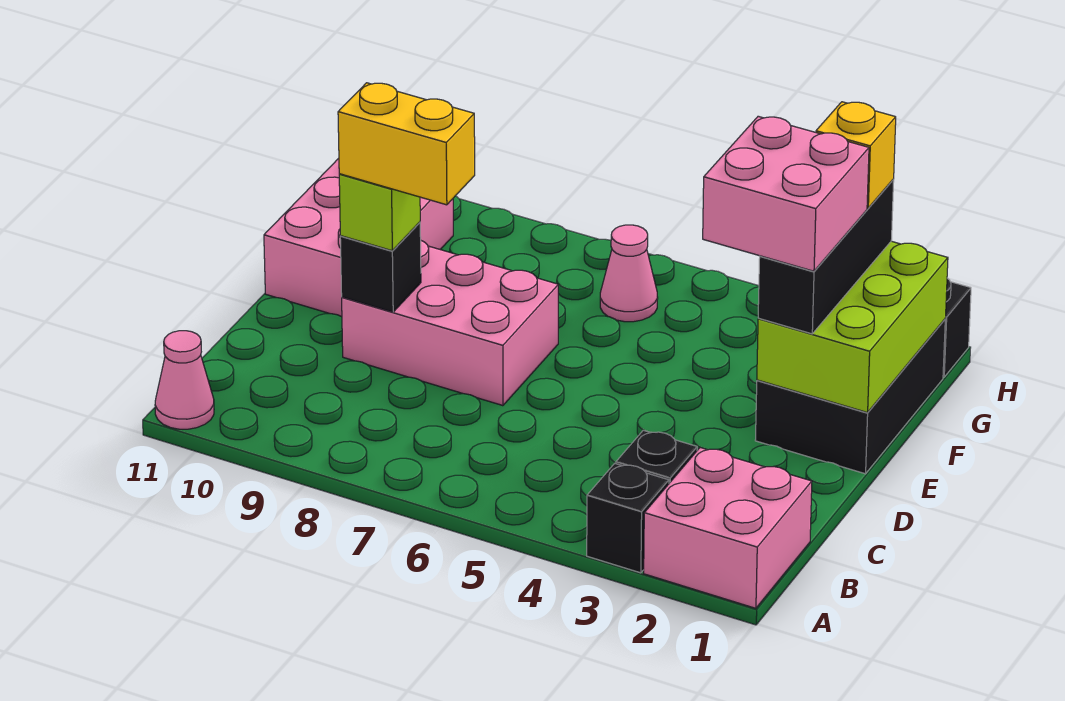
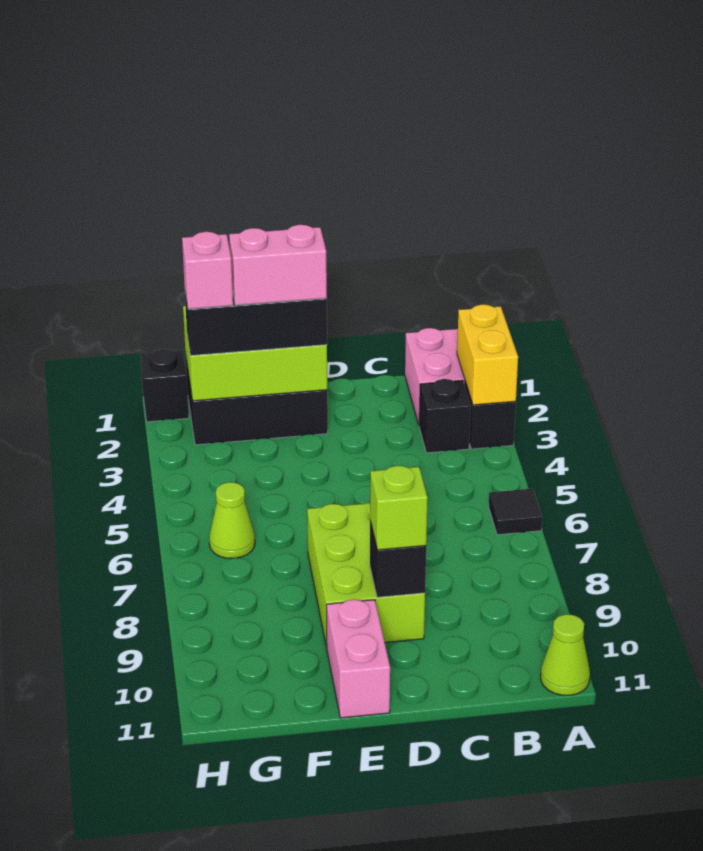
none -> black 1x1 tile [488,489,542,535]
pink 1x1 cone [155,331,214,429] -> lime 1x1 cone [541,614,590,695]
pink 2x3 brick [342,241,558,406] -> lime 2x3 brick [307,503,425,647]
yellow 1x2 brick [338,83,475,205] -> yellow 1x2 brick moved to [457,305,518,405]
pink 2x2 brick [703,116,869,271] -> pink 1x2 brick [229,225,327,305]
pink 2x3 brick [264,158,453,317] -> pink 1x2 brick [327,600,390,718]
yellow 1x1 brick [816,102,896,208] -> pink 1x1 brick [182,232,233,309]
pink 1x1 cone [600,225,658,322] -> lime 1x1 cone [209,482,255,558]

